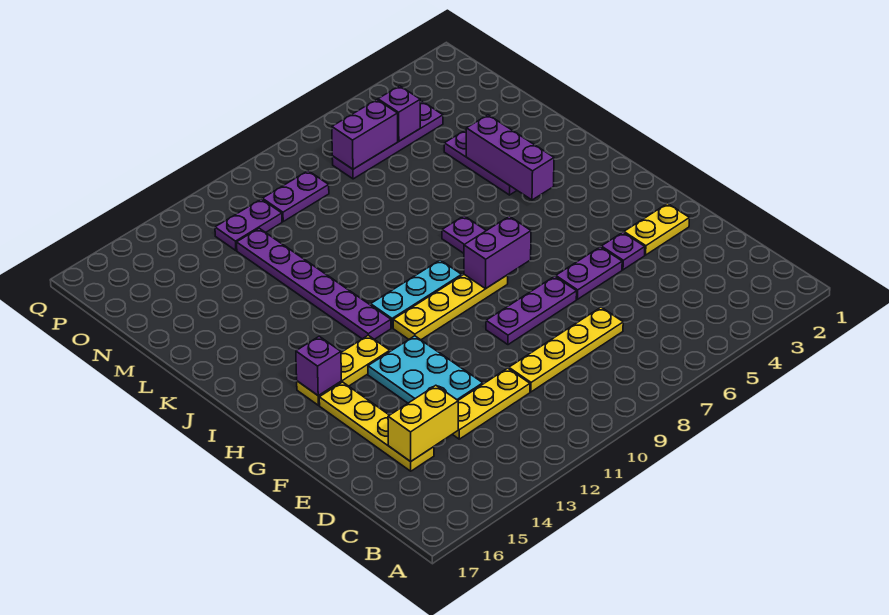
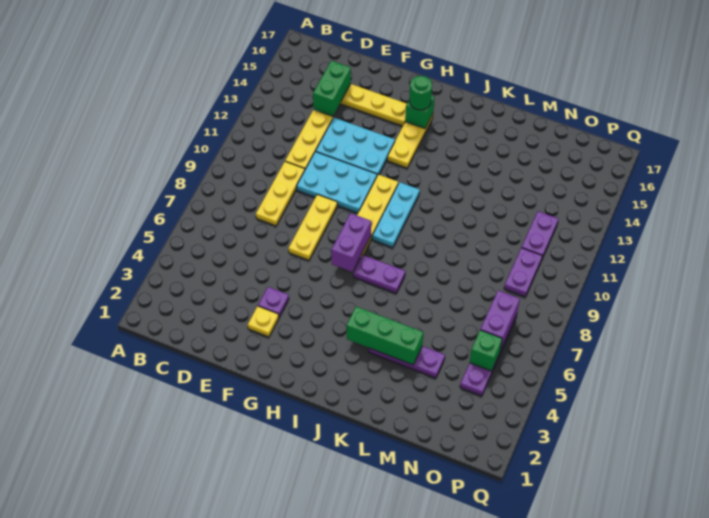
yellow 1x4 plate [509,307,623,392] -> yellow 1x3 plate [256,162,305,226]
yellow 1x2 brick [388,385,458,462] -> green 1x2 brick [313,61,351,116]
none -> cyan 2x3 plate [297,152,377,213]
yellow 1x2 plate [624,204,689,255] -> yellow 1x1 plate [248,306,279,337]
purple 1x2 plate [556,247,622,299] -> none
purple 1x3 plate [486,276,577,345] -> yellow 1x3 plate [288,194,337,260]
purple 1x1 brick [296,336,341,396] -> green 1x1 brick [405,96,434,129]
none -> green 1x1 round brick [409,76,432,110]
purple 1x6 plate [237,228,391,339] -> none
purple 1x3 brick [466,115,554,200] -> green 1x3 brick [347,307,423,365]
purple 1x1 brick [378,86,420,141] -> green 1x1 brick [470,330,502,371]

